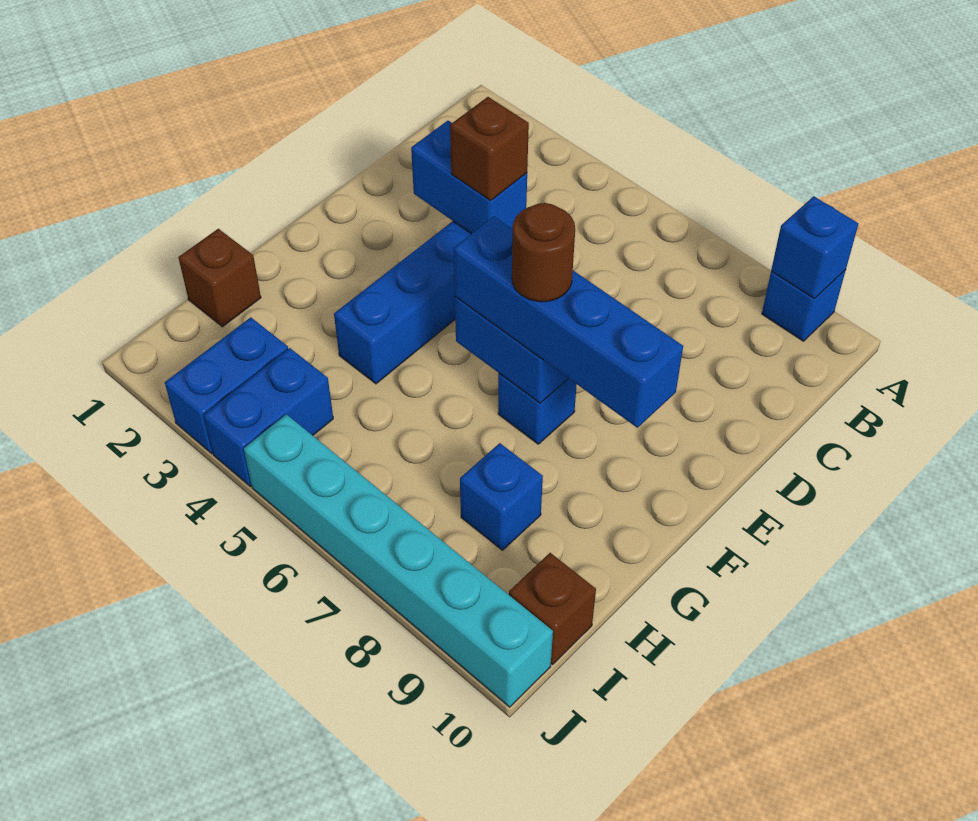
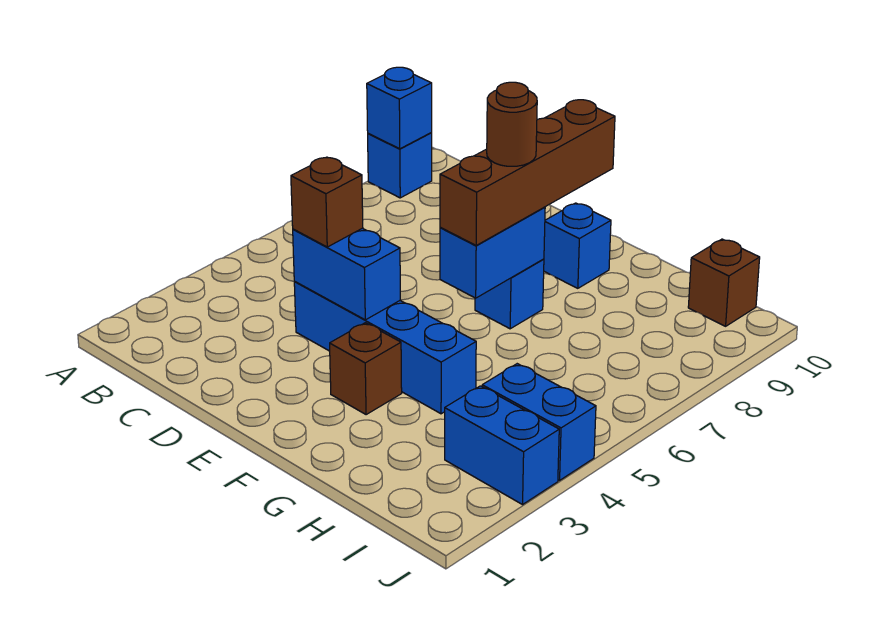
blue 1x2 brick [411,121,527,234] -> blue 1x2 brick turned to [293,228,400,320]
blue 1x4 brick [453,217,683,428] -> brown 1x4 brick [440,100,615,245]
brown 1x1 brick [178,229,261,327] -> brown 1x1 brick moved to [330,323,402,415]
blue 1x1 brick [460,443,543,550] -> blue 1x1 brick moved to [544,203,611,288]
cyan 1x6 brick [244,414,553,707] -> none

